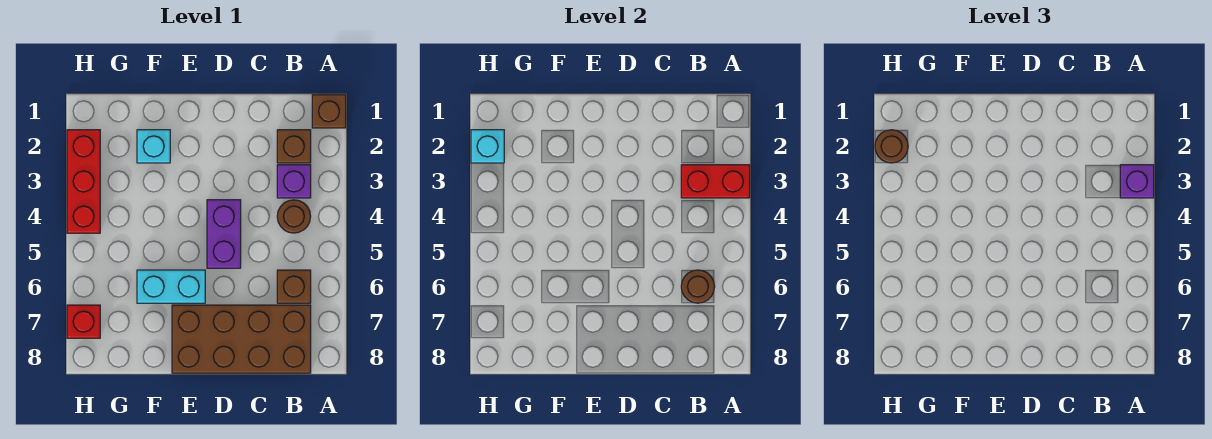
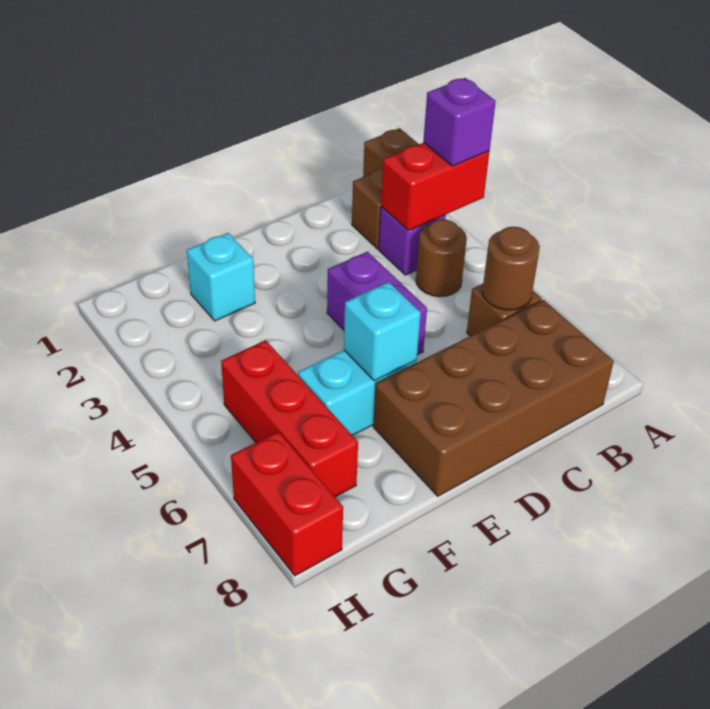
red 1x3 brick [67,130,100,233] -> red 1x3 brick moved to [221,340,358,497]
cyan 1x1 brick [471,130,504,163] -> cyan 1x1 brick moved to [344,282,421,381]
brown 1x1 round brick [875,130,908,163] -> none
red 1x1 brick [67,305,100,338] -> red 1x2 brick [231,432,343,576]

